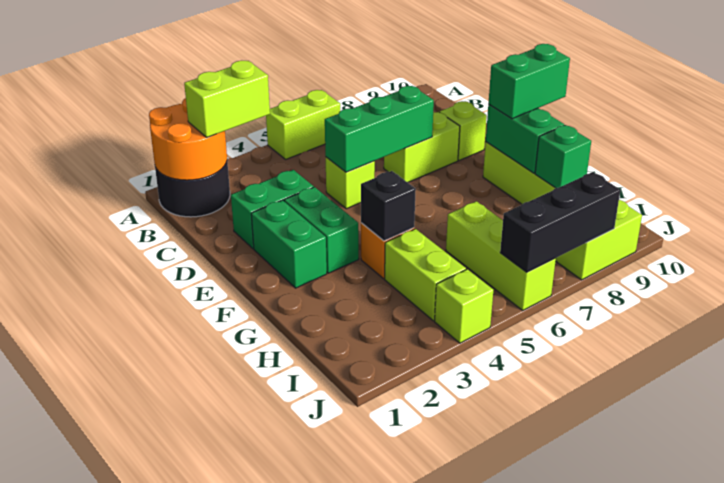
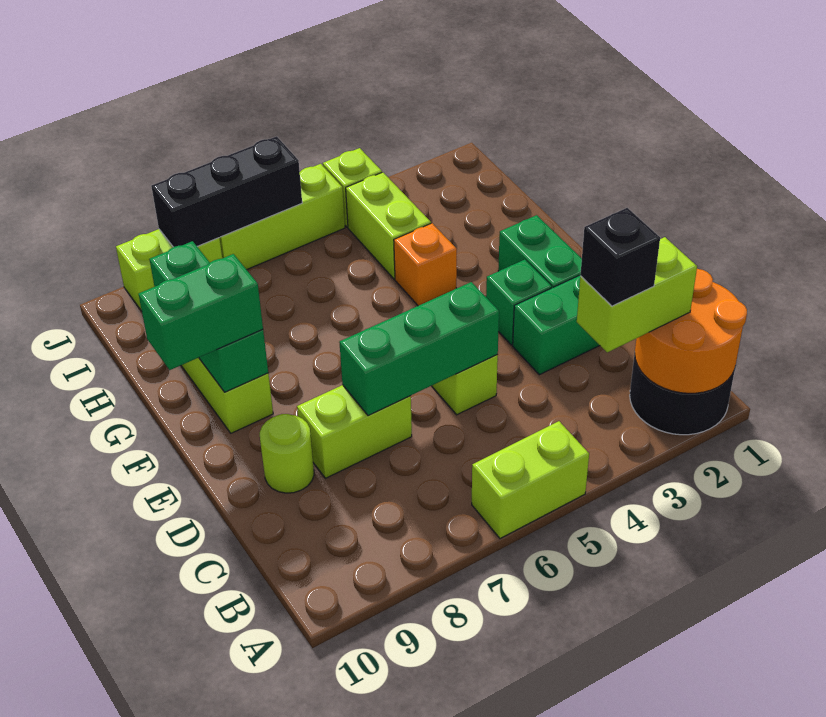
lime 1x1 brick [440,101,487,160] -> lime 1x1 round brick [260,414,314,493]
green 1x2 brick [284,187,359,273] -> green 1x1 brick [486,260,552,345]
black 1x1 brick [361,171,416,241] -> black 1x1 brick moved to [580,208,660,306]
lime 1x3 brick [446,201,556,310] -> lime 1x3 brick turned to [219,164,345,270]

